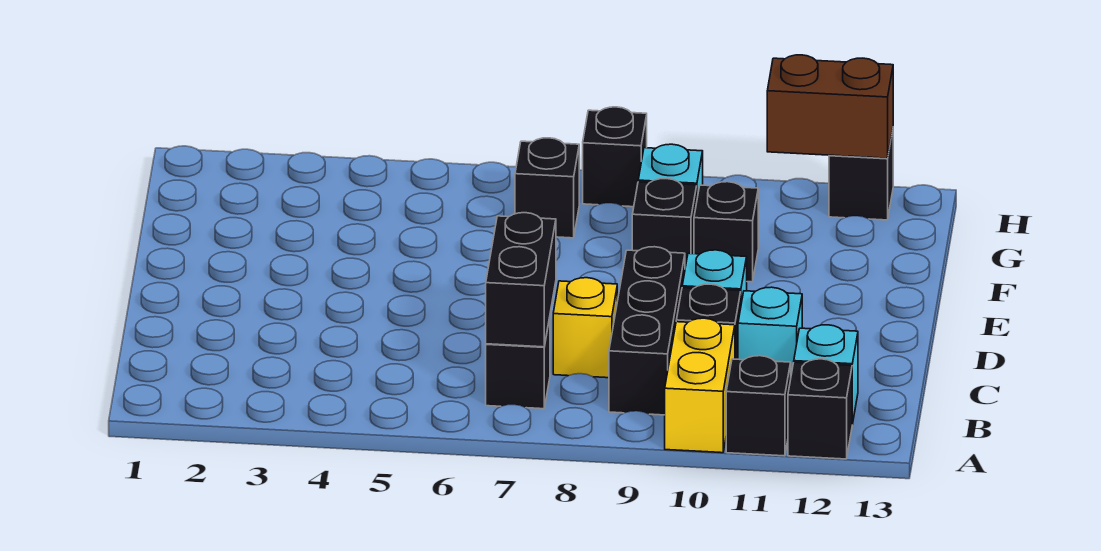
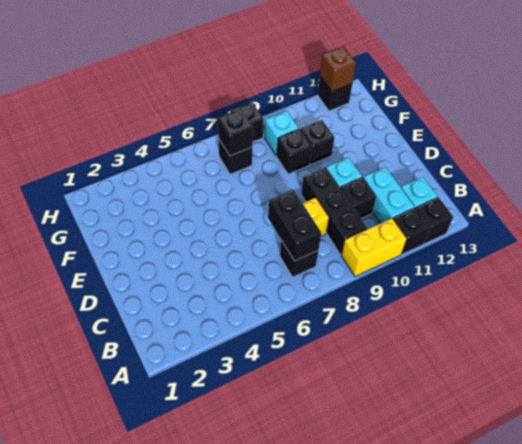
yellow 1x2 brick [665,318,735,453] -> yellow 1x2 brick turned to [342,218,406,277]
cyan 1x1 brick [738,287,802,374] -> cyan 1x2 brick [364,167,414,223]
none -> black 1x1 brick [218,109,253,156]
brown 1x2 brick [767,55,893,158] -> brown 1x1 brick [320,47,356,91]

